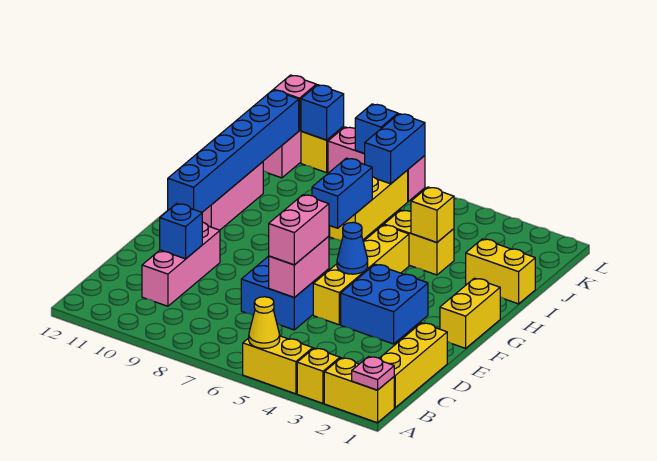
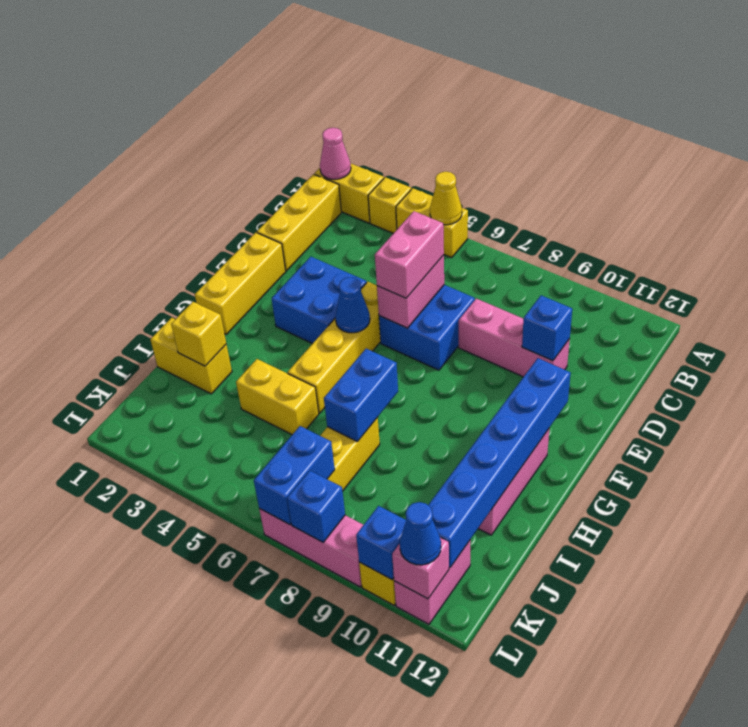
pink 1x1 plate [352,357,394,390] -> pink 1x1 cone [320,128,351,179]
pink 1x3 brick [142,222,220,306] -> pink 1x3 brick turned to [459,299,570,377]
yellow 1x2 brick [440,278,500,348] -> yellow 1x3 brick [195,233,286,334]
yellow 1x1 brick [411,187,454,242] -> yellow 1x1 brick moved to [171,302,226,366]
none -> blue 1x1 cone [400,502,441,565]

